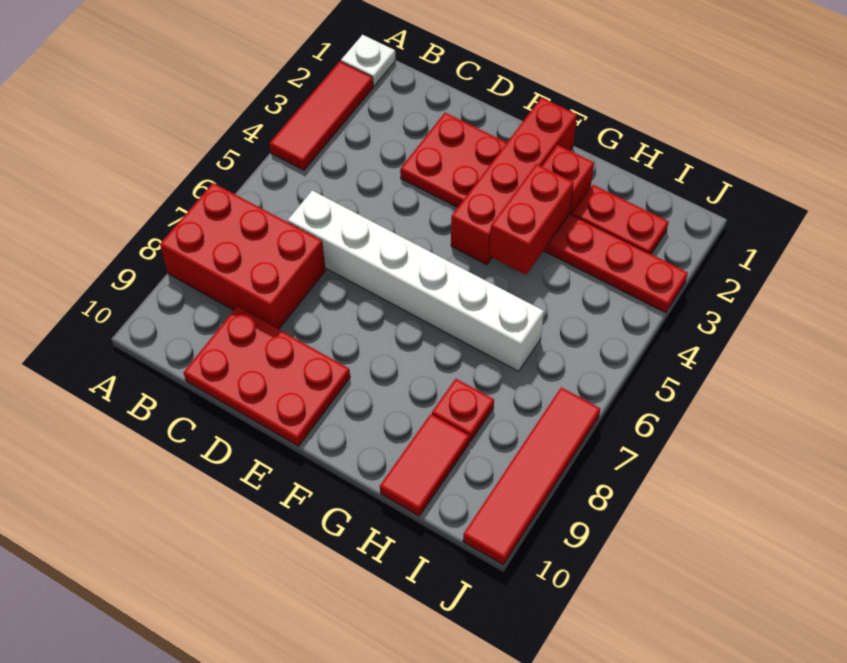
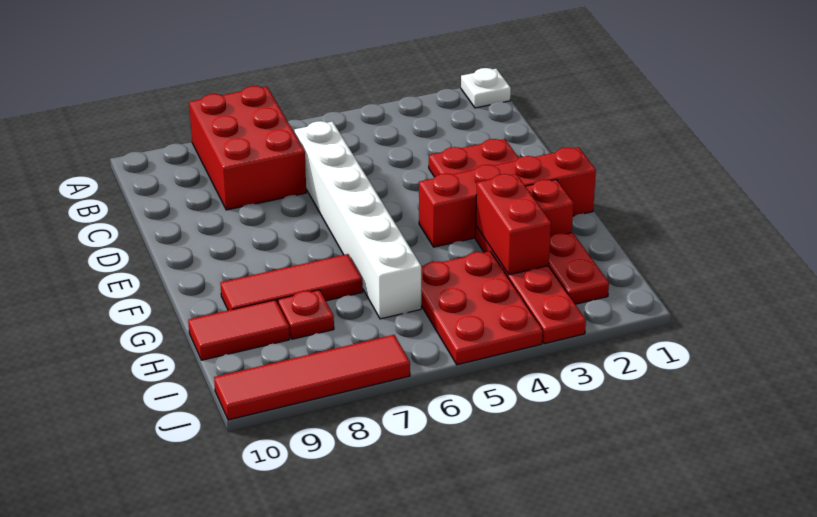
red 1x3 tile [269,61,373,170] -> red 1x3 tile moved to [220,254,363,310]
red 2x3 plate [183,307,350,446] -> red 2x3 plate moved to [421,251,543,365]
red 1x2 brick [489,164,574,275] -> red 1x2 brick turned to [476,174,551,275]

